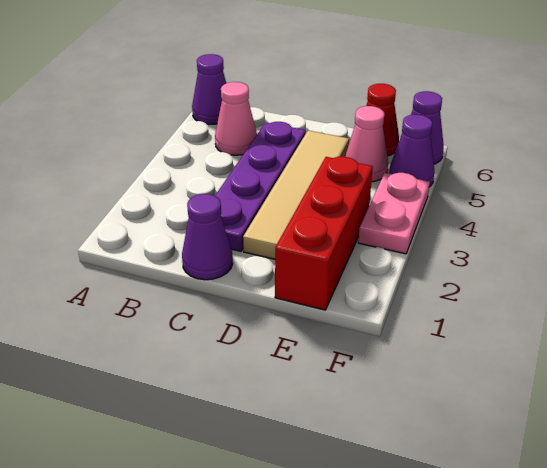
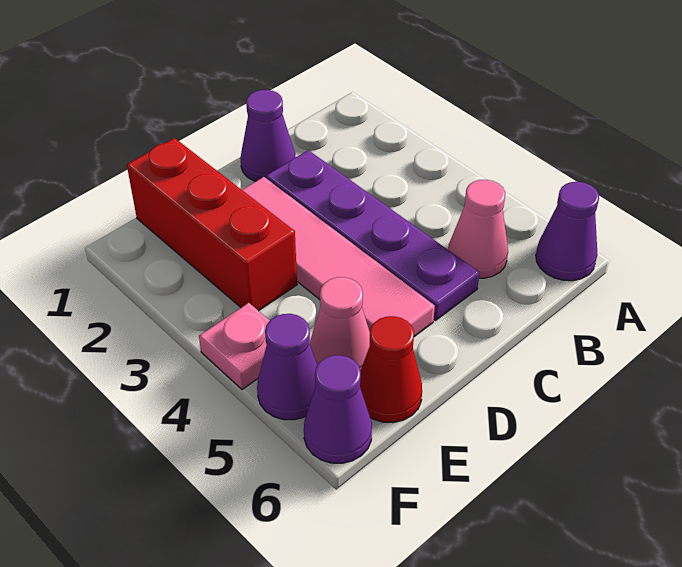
tan 1x4 tile [243,131,349,259] -> pink 1x4 tile [243,177,435,336]
pink 1x2 plate [358,173,430,254] -> pink 1x1 plate [199,303,270,390]

